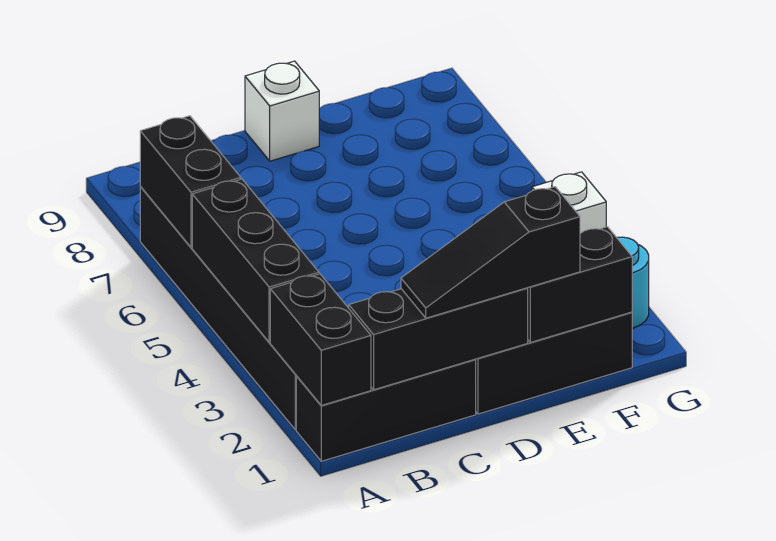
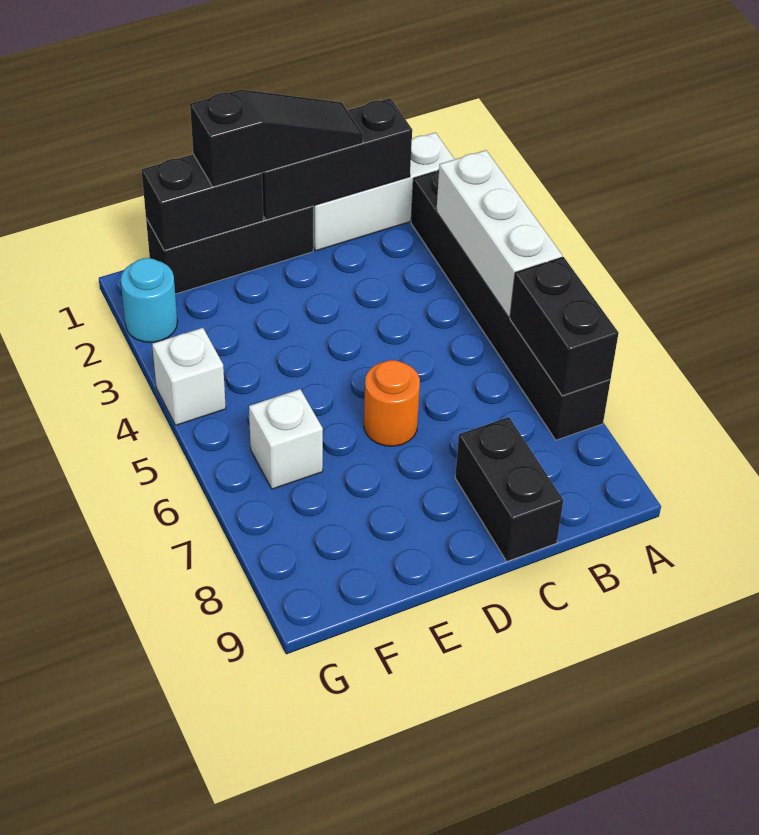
black 1x3 brick [296,359,476,461] -> white 1x3 brick [313,133,455,251]
black 1x2 brick [270,274,371,405] -> black 1x2 brick moved to [455,417,563,561]
black 1x3 brick [192,179,319,342] -> white 1x3 brick [436,150,562,318]
none -> orange 1x1 round brick [364,360,420,446]
white 1x1 brick [245,61,319,161] -> white 1x1 brick moved to [249,389,323,489]

